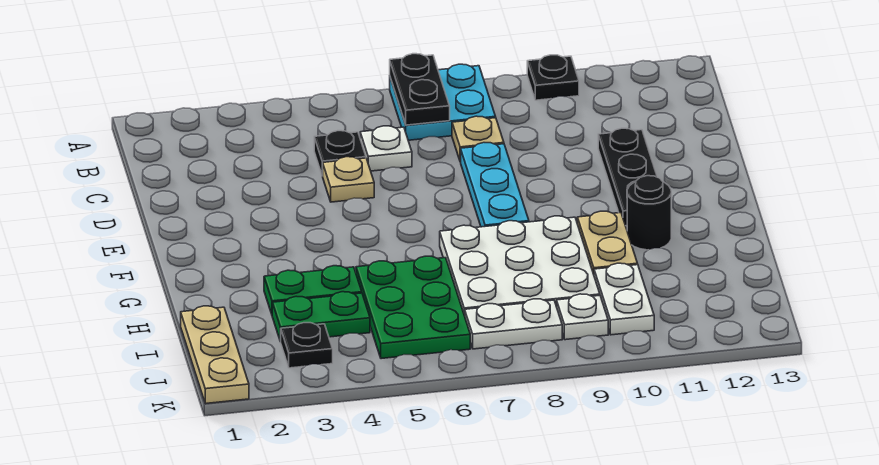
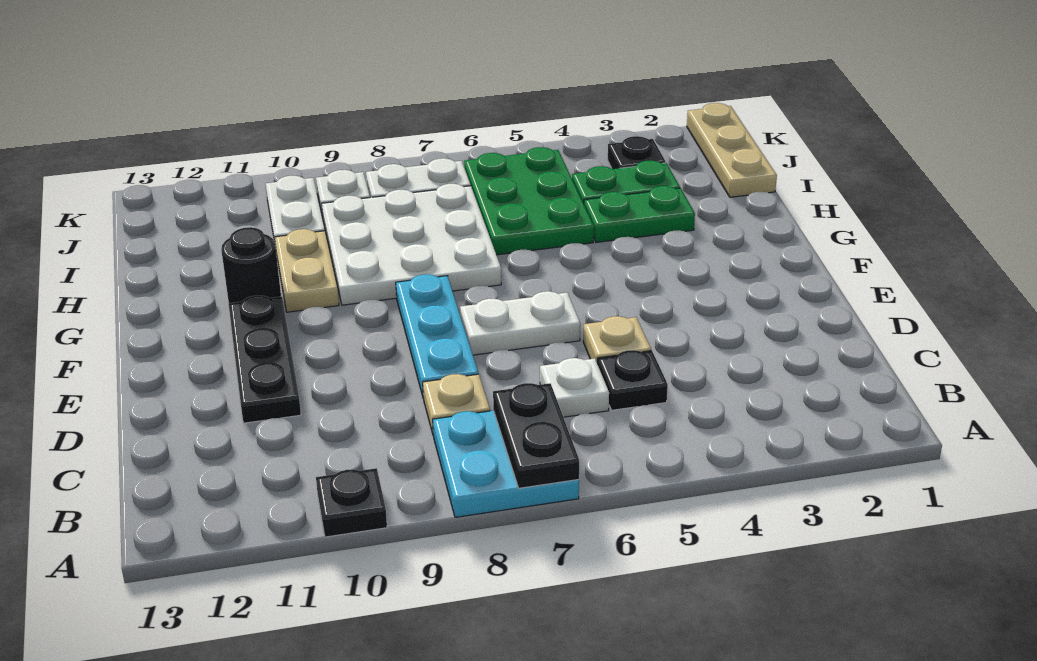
none -> white 1x2 plate [460,291,580,355]

